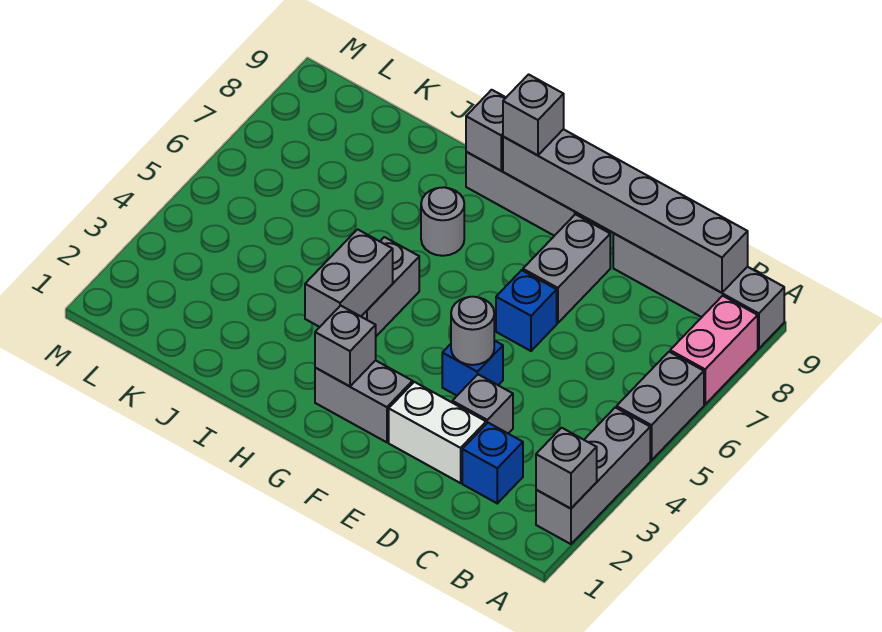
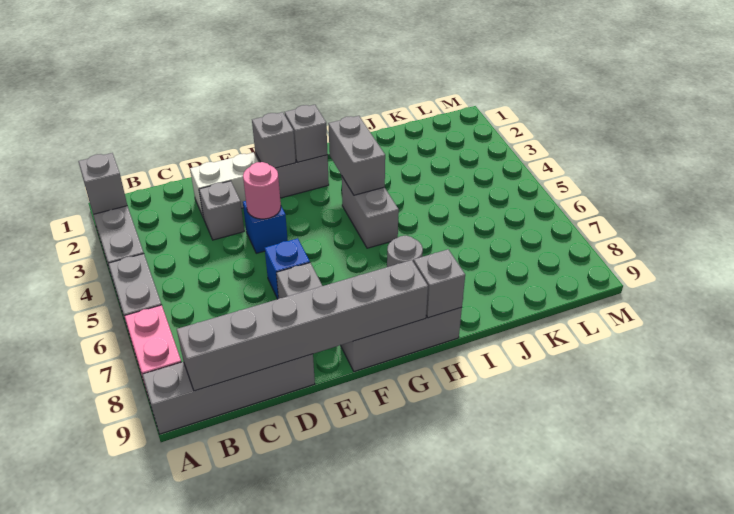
blue 1x1 brick [462,423,523,503] -> none
grey 1x1 round brick [451,297,494,365] -> pink 1x1 round brick [243,162,281,219]
grey 1x1 brick [503,74,564,155] -> grey 1x1 brick moved to [252,112,296,168]

